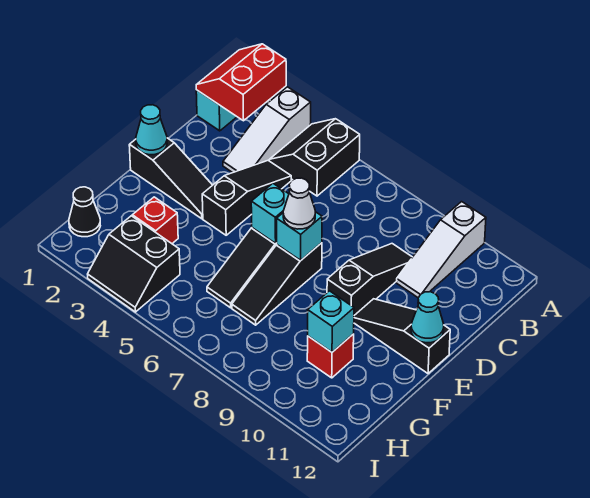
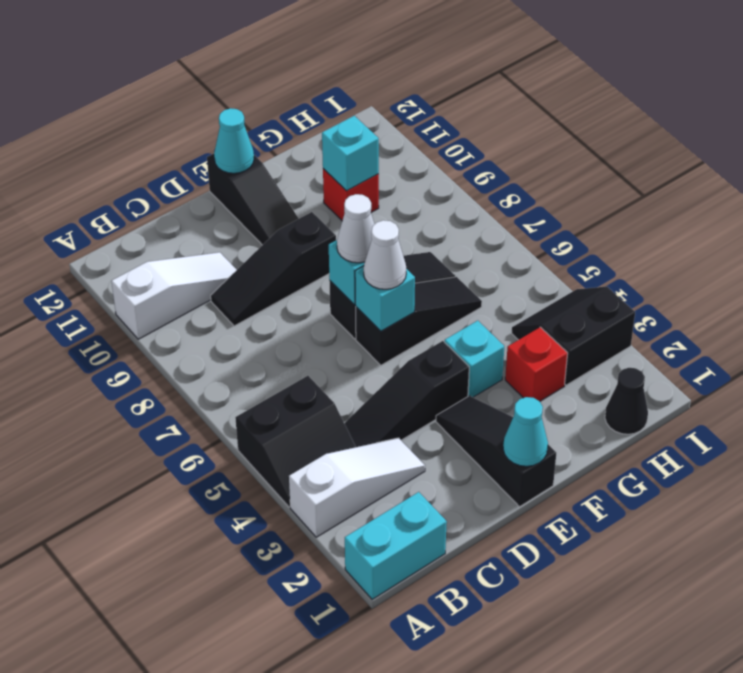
red 2x2 slope [196,44,286,121] -> none
none -> white 1x1 cone [364,220,406,289]
none -> cyan 1x1 brick [445,321,504,397]
black 2x2 slope [88,216,180,312] -> black 2x2 slope turned to [512,287,635,385]

